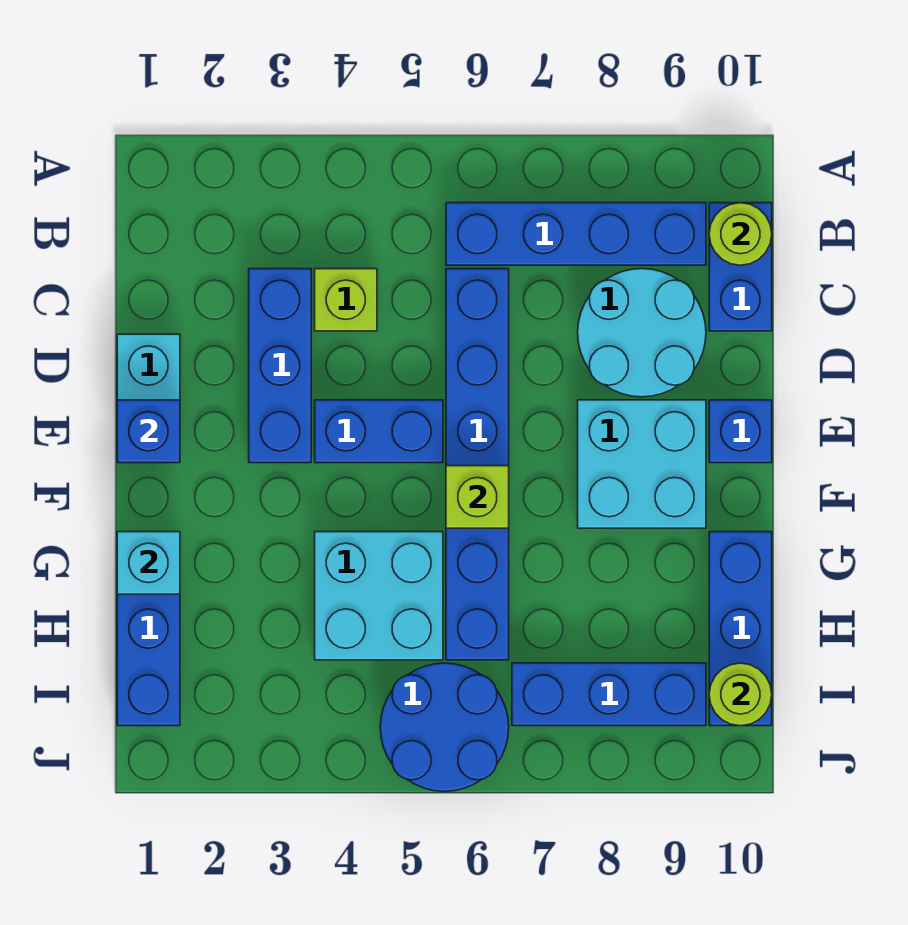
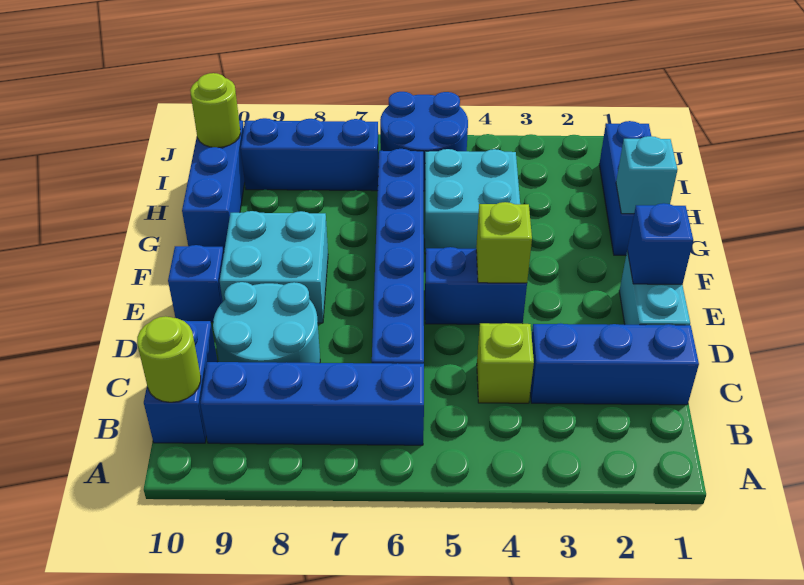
blue 1x3 brick [249,269,311,463] -> blue 1x3 brick turned to [530,324,699,405]
lime 1x1 brick [446,466,509,528] -> lime 1x1 brick moved to [476,202,532,283]

